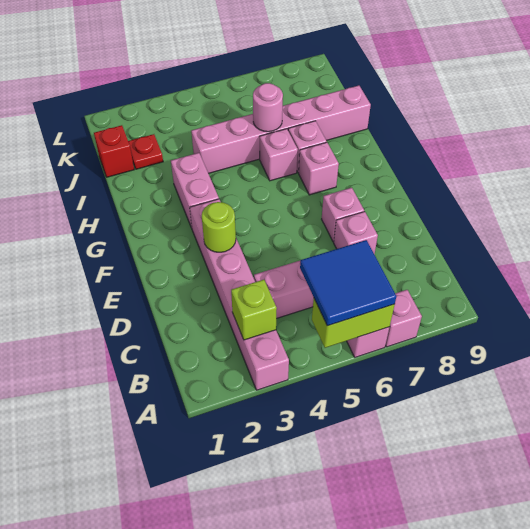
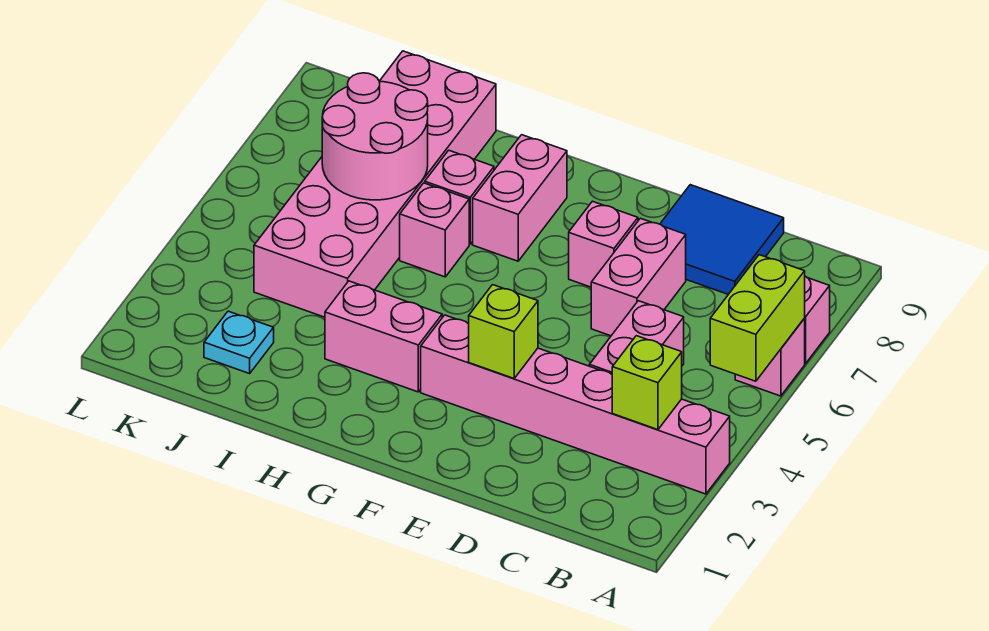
blue 2x2 tile [300,240,396,326] -> blue 2x2 tile moved to [660,185,784,294]
pink 1x1 brick [334,212,378,254] -> pink 1x2 brick [591,218,686,336]
lime 1x1 round brick [202,202,236,252] -> lime 1x1 brick [468,285,538,378]
pink 1x1 brick [299,142,339,195] -> pink 1x2 brick [473,135,567,261]
pink 1x6 brick [191,85,371,173] -> pink 2x6 brick [254,51,496,317]
pink 1x1 round brick [253,83,283,132] -> pink 2x2 round brick [322,73,428,200]
red 1x1 brick [94,125,134,177] -> none
red 1x1 plate [128,134,163,169] -> cyan 1x1 plate [204,311,274,374]

